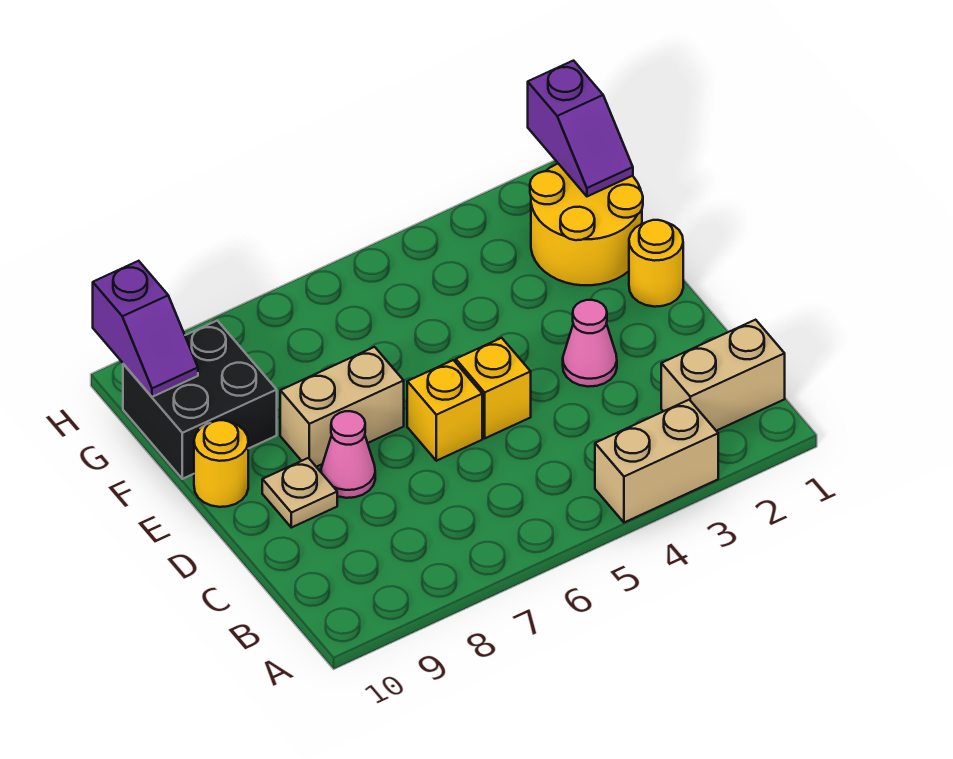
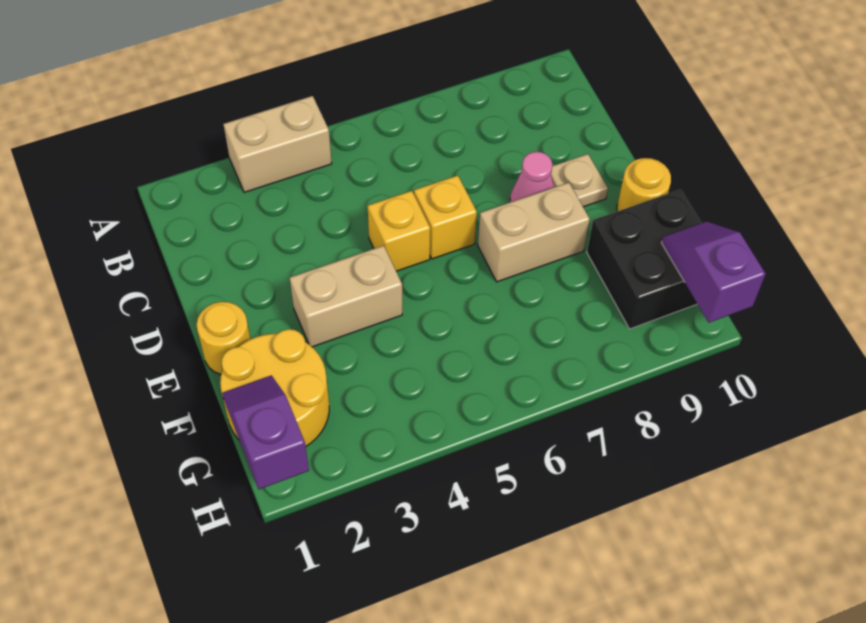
tan 1x2 brick [661,320,785,431] -> tan 1x2 brick moved to [290,246,402,347]
pink 1x1 cone [563,300,617,387] -> none

